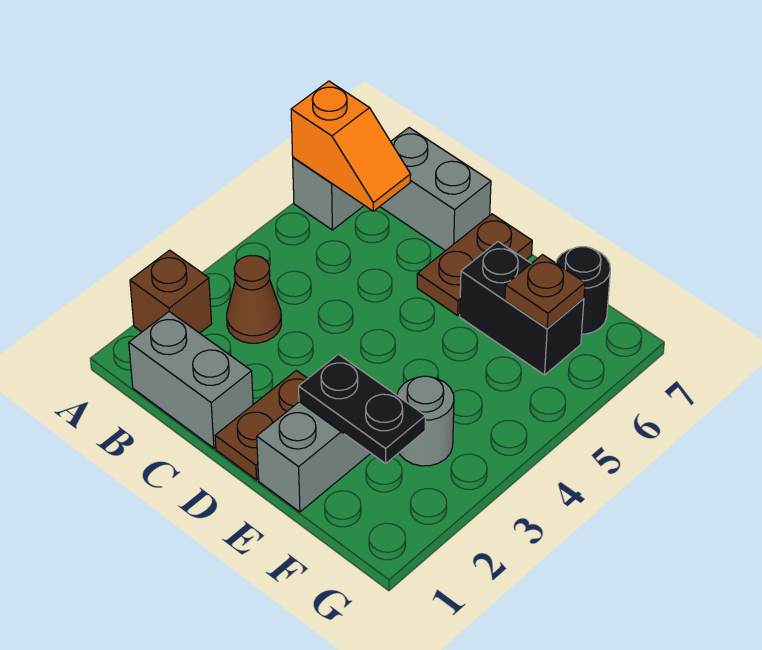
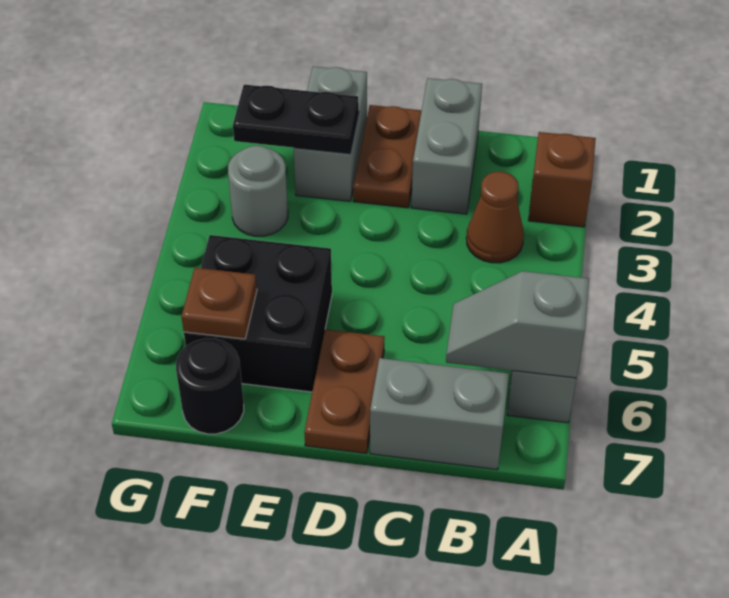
orange 1x2 slope [291,81,411,211] -> grey 1x2 slope [446,271,589,378]
grey 1x2 brick [129,312,253,448] -> grey 1x2 brick turned to [411,78,482,214]
black 1x2 brick [460,242,584,375] -> black 2x2 brick [184,235,332,392]

